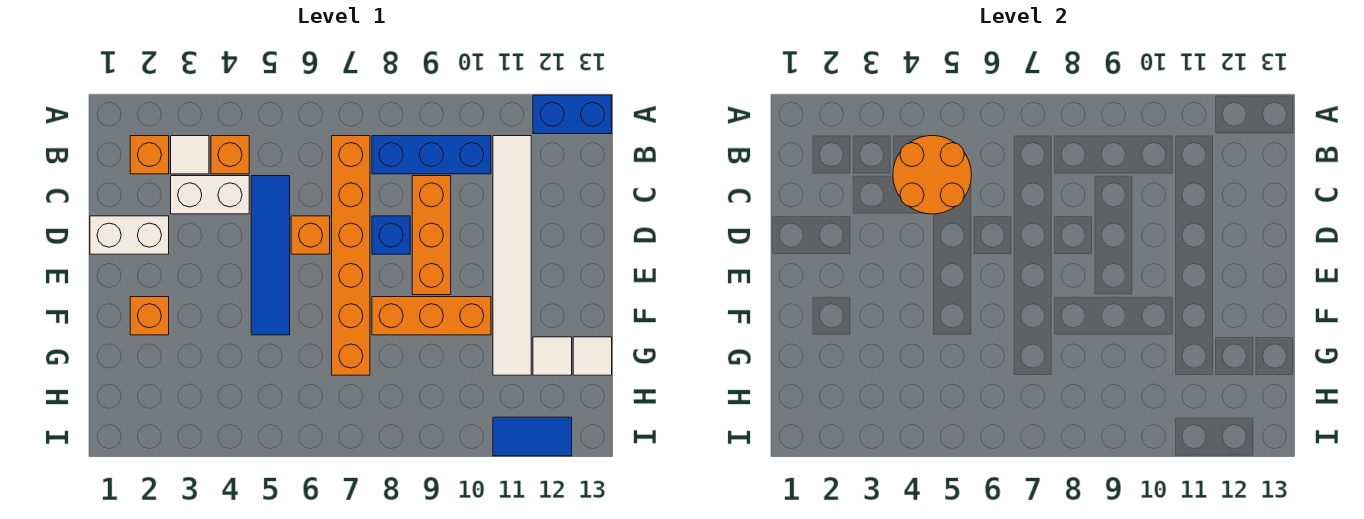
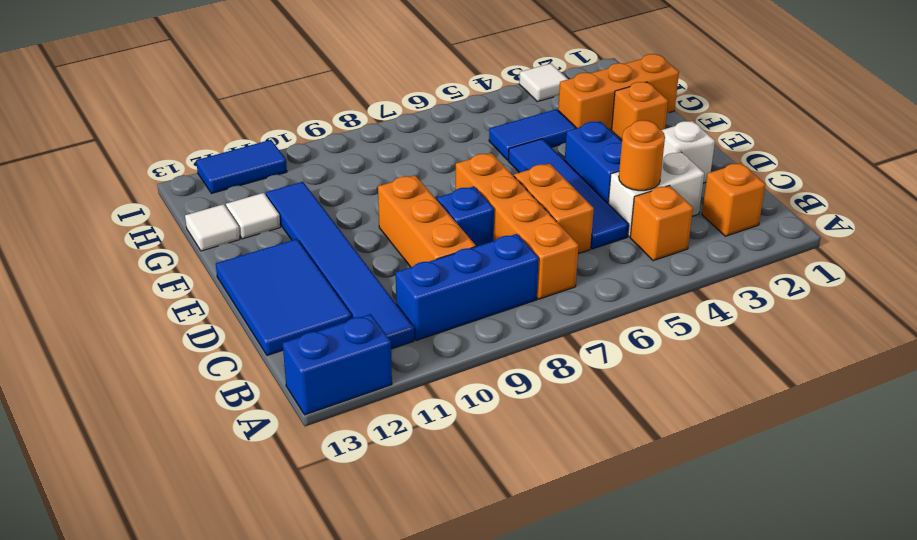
white 1x1 tile [171,136,209,174] -> white 1x1 tile moved to [519,64,568,102]
orange 2x2 round brick [893,136,971,214] -> orange 1x1 round brick [619,120,665,191]
orange 1x6 brick [332,136,370,375] -> orange 1x4 brick [455,153,579,299]
white 1x6 tile [493,136,531,375] -> blue 1x6 tile [266,182,414,349]
none -> blue 2x3 tile [216,239,351,356]
white 1x2 brick [90,216,169,254] -> white 1x1 brick [662,121,715,183]
none -> blue 1x2 brick [565,121,622,203]
orange 1x1 brick [291,216,330,254] -> orange 1x2 brick [514,164,594,254]
orange 1x3 brick [372,297,491,335] -> orange 1x3 brick moved to [558,54,679,130]
none -> blue 1x2 tile [489,109,576,160]

